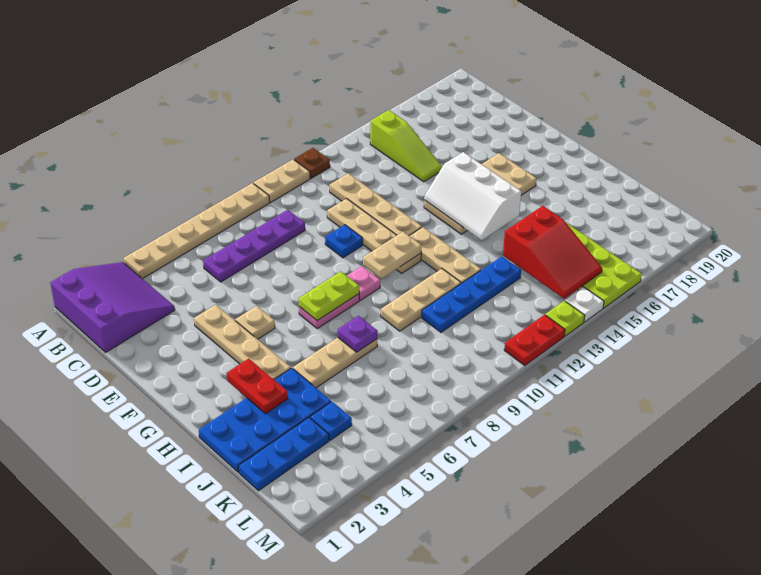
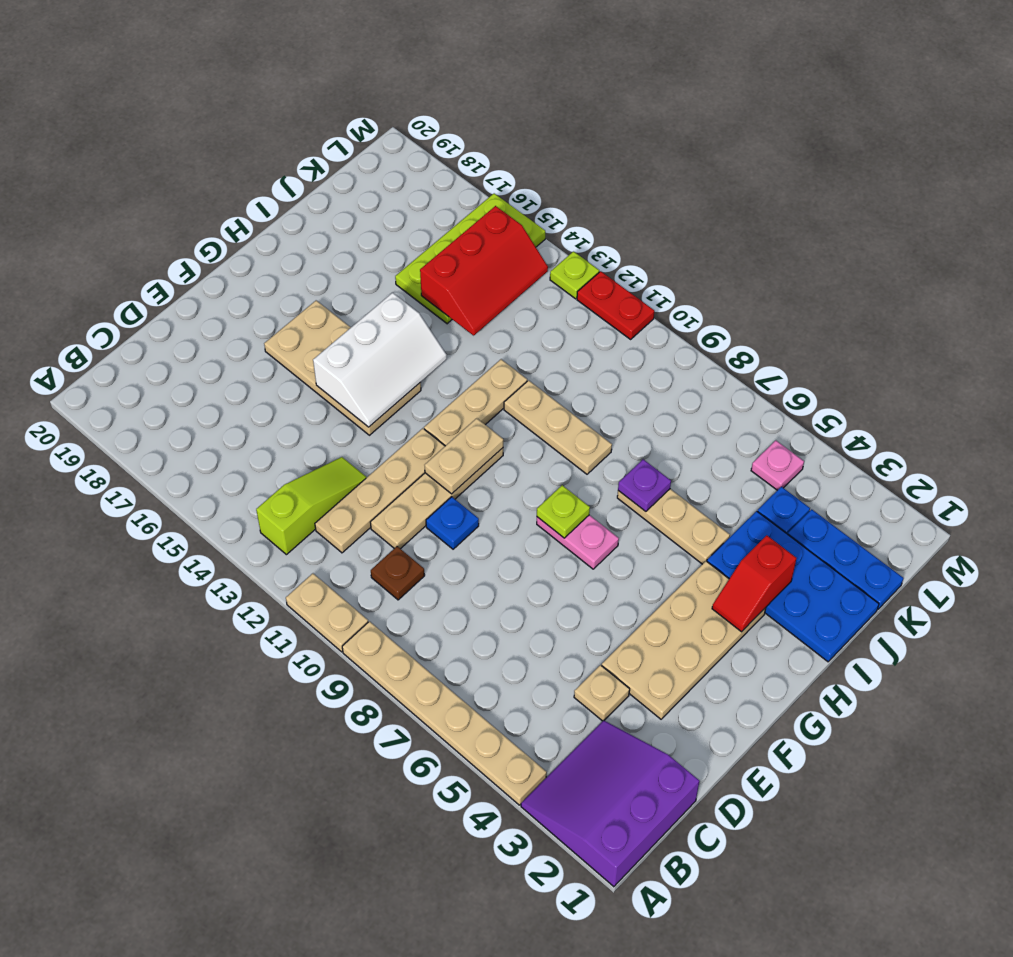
brown 1x1 plate [294,148,330,178] -> brown 1x1 plate moved to [371,546,425,600]
lime 1x3 slope [370,110,442,182] -> lime 1x3 slope moved to [256,457,367,555]
purple 1x4 plate [203,210,305,282] -> none
tan 1x4 plate [194,305,291,379] -> tan 2x4 plate [602,561,766,719]
tan 1x1 plate [235,306,275,339] -> tan 1x1 plate moved to [574,665,630,721]
lime 1x2 plate [298,271,359,321] -> lime 1x1 plate [537,485,590,538]
pink 1x1 plate [347,266,380,300] -> pink 1x1 plate moved to [751,441,804,490]
tan 1x2 plate [363,232,422,279] -> tan 1x2 plate turned to [425,418,503,494]
red 1x2 plate [226,359,288,414] -> red 1x2 slope [712,535,797,632]
blue 1x4 plate [422,256,521,332] -> none
red 2x3 slope [503,206,602,299] -> red 2x3 slope turned to [420,206,548,335]
white 1x1 plate [565,287,604,322] -> none

